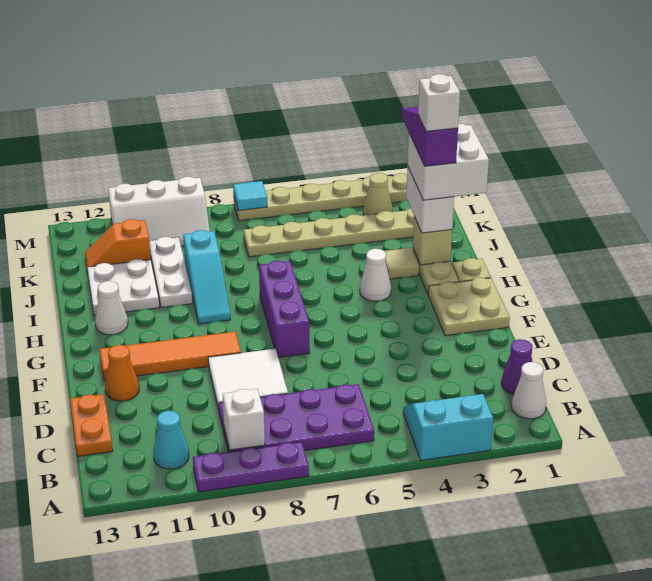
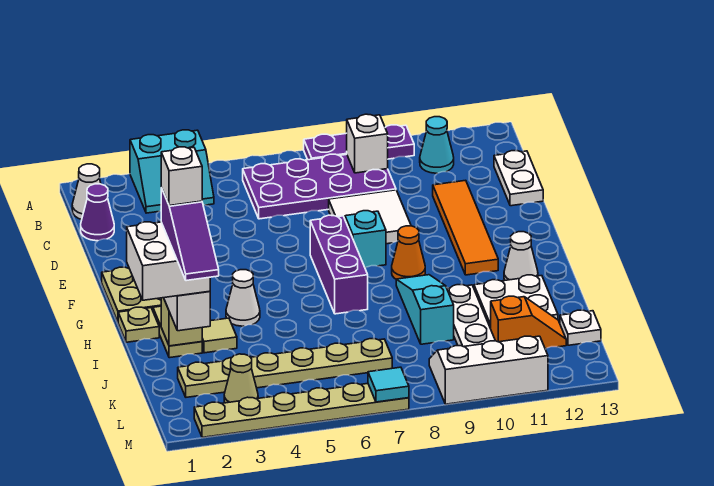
orange 1x2 plate [70,394,113,456] -> white 1x2 plate [494,151,543,206]
orange 1x1 cone [105,345,139,401] -> orange 1x1 cone moved to [392,226,425,279]
none -> cyan 1x1 brick [345,211,386,268]
orange 1x4 tile [100,332,241,380] -> orange 1x4 tile turned to [433,180,498,275]
none -> white 1x1 plate [560,310,601,345]

